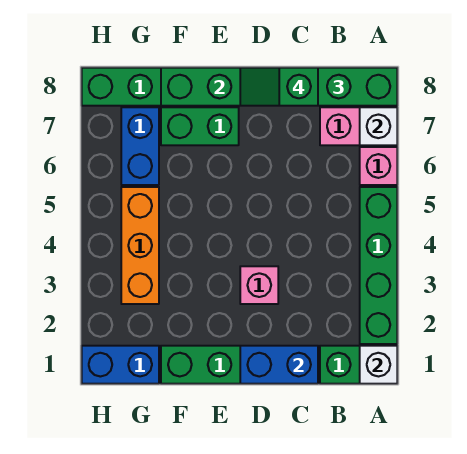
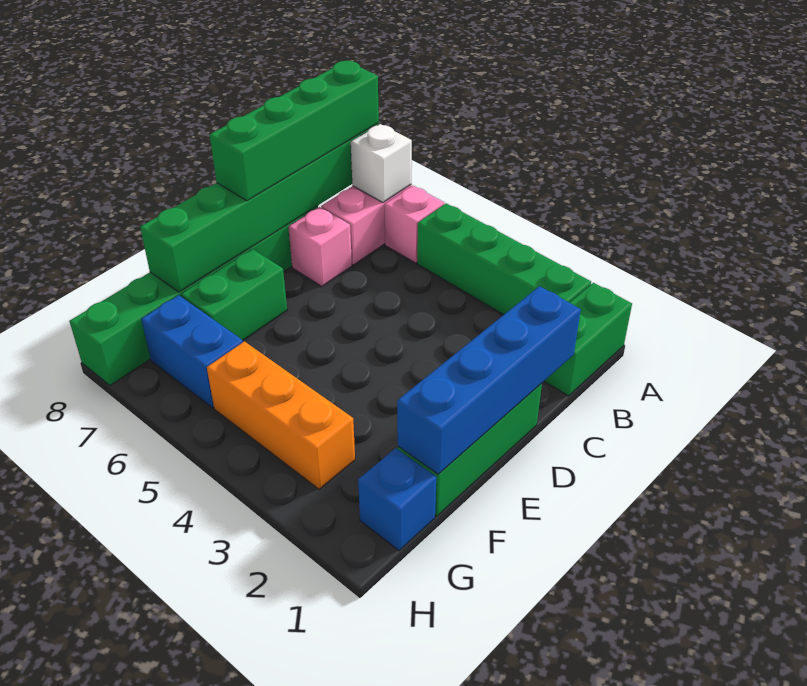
white 1x1 brick [360,346,397,384] -> none
blue 1x2 brick [240,346,318,384] -> blue 1x4 brick [397,286,581,474]
green 1x2 slope [240,68,318,106] -> none
pink 1x1 brick [240,266,278,304] -> pink 1x1 brick moved to [288,207,352,286]
blue 1x2 brick [82,346,159,384] -> blue 1x1 brick [358,448,436,551]

